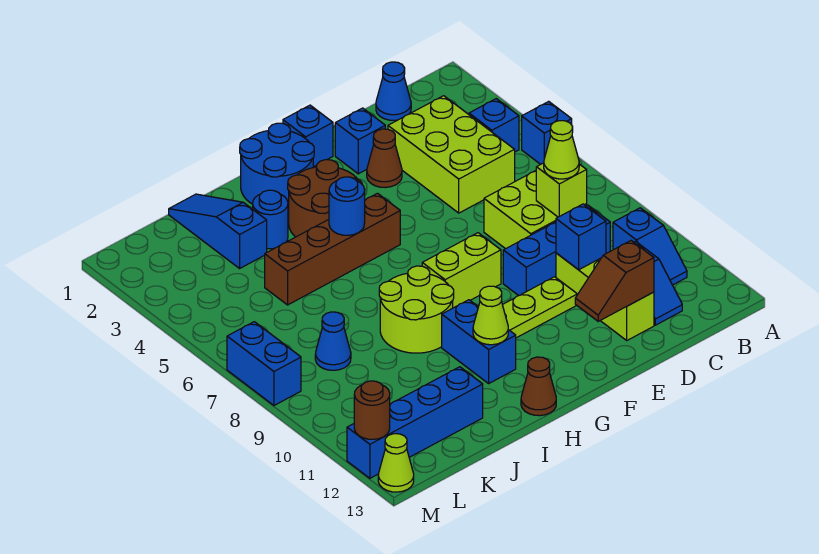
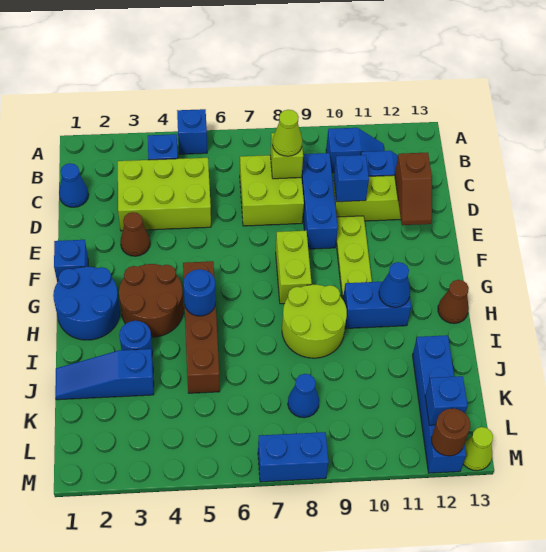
blue 1x1 brick [335,108,385,174] -> blue 1x1 brick moved to [425,376,468,425]
lime 1x1 cone [473,286,508,345] -> blue 1x1 cone [379,262,410,307]

